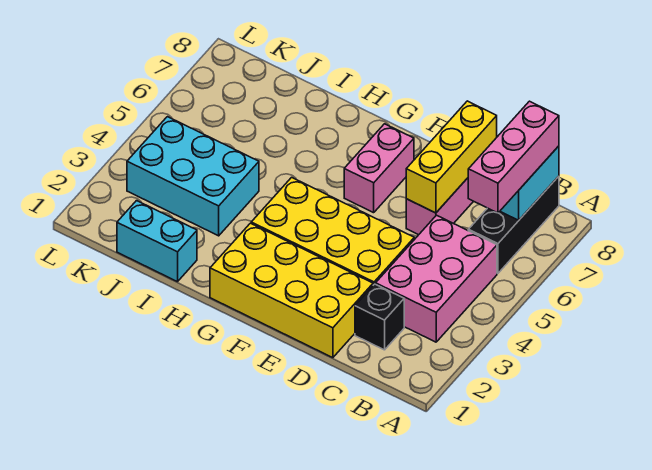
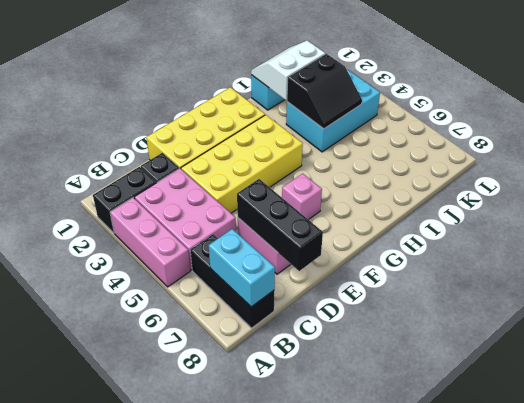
none -> black 1x2 brick [93,167,156,233]
pink 1x3 brick [468,101,559,213] -> pink 1x3 brick moved to [110,198,190,287]
yellow 1x3 brick [406,101,497,213] -> black 1x3 brick [237,179,323,271]
pink 1x2 brick [344,124,414,213] -> pink 1x1 brick [282,173,322,220]
none -> white 2x2 slope [251,41,325,100]
none -> black 2x2 slope [287,54,362,129]

